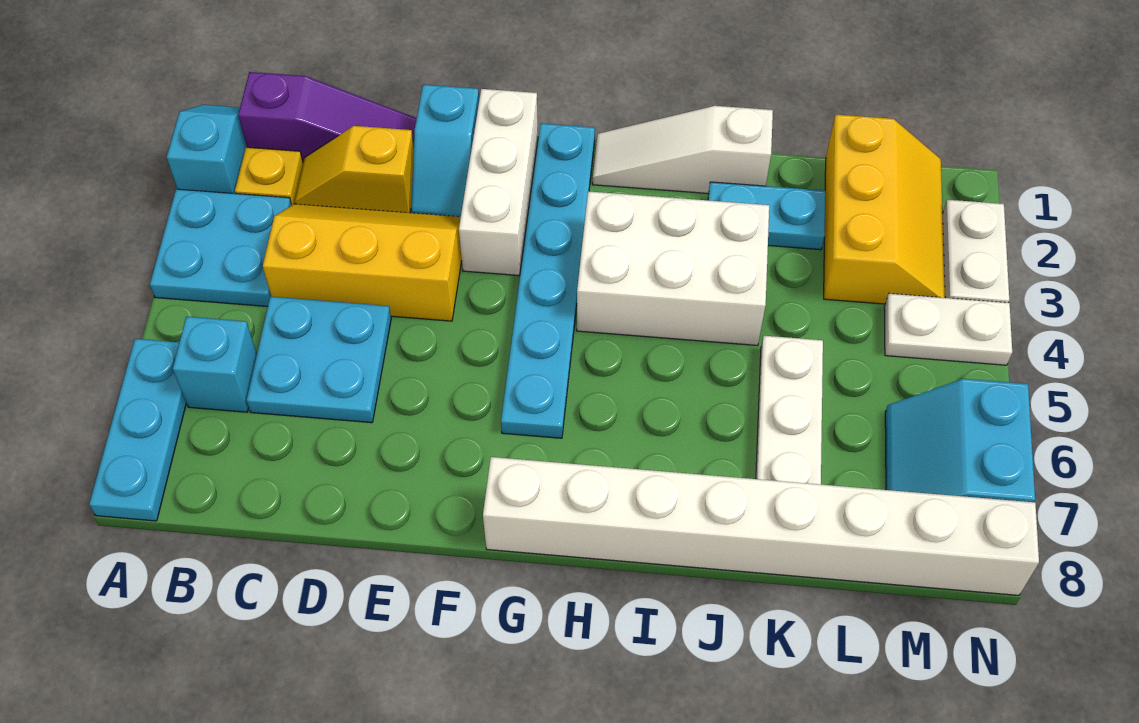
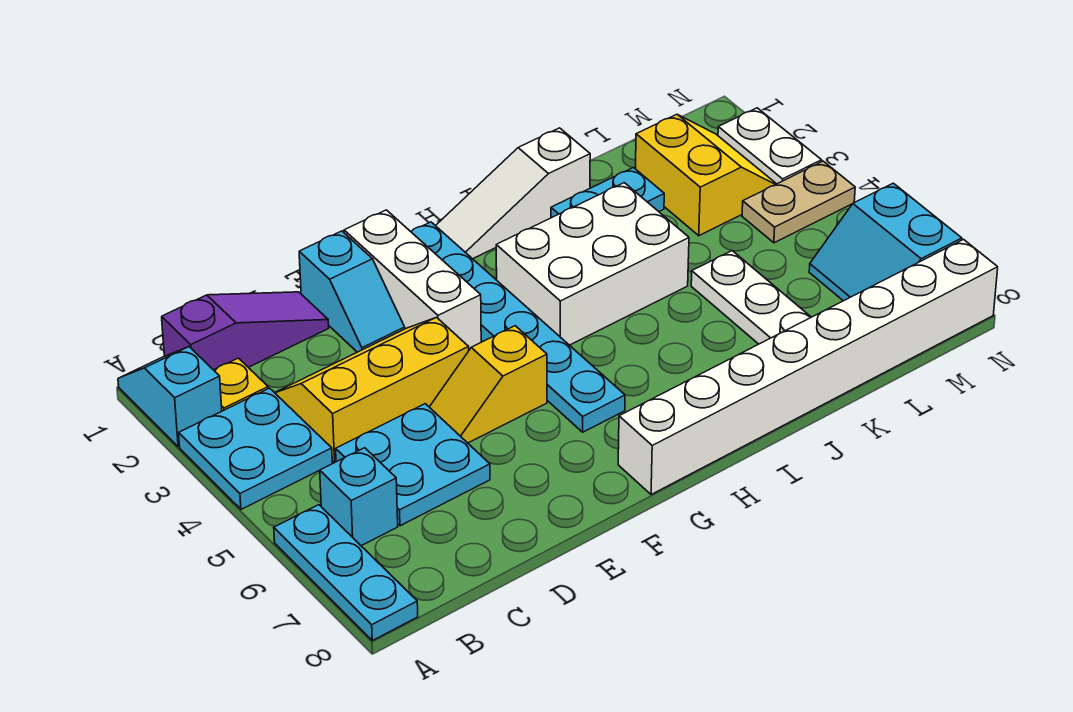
yellow 1x2 slope [295,126,414,213] -> yellow 1x2 slope moved to [430,326,547,443]
yellow 2x3 slope [824,115,945,304] -> yellow 2x2 slope [635,114,776,236]
white 1x2 plate [884,294,1012,365] -> tan 1x2 plate [742,161,855,243]

